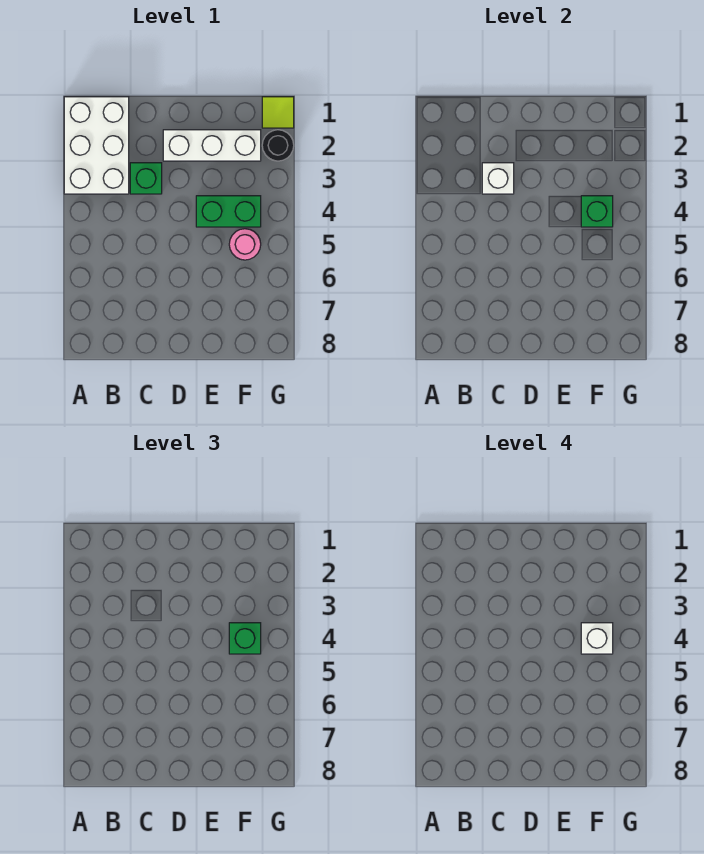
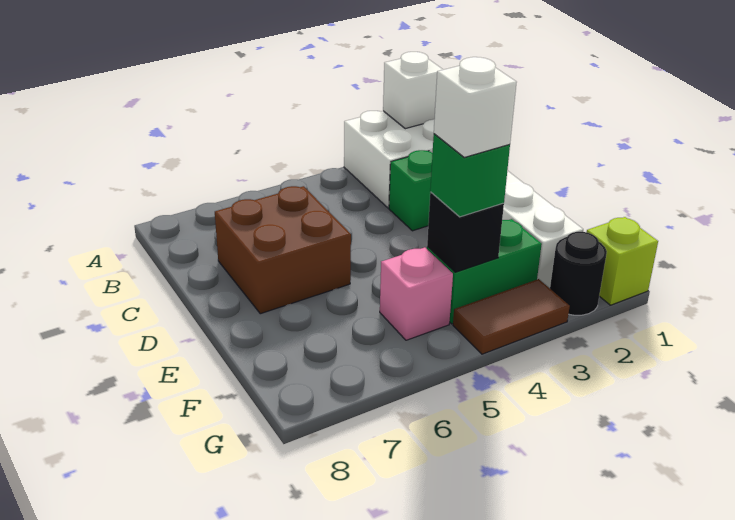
white 1x1 brick [482,163,514,194] -> white 1x1 brick moved to [383,52,443,129]
none -> brown 2x2 brick [215,186,351,314]
green 1x2 brick [196,196,261,227] -> green 1x2 brick turned to [427,219,542,324]
green 1x1 brick [581,196,613,227] -> black 1x1 brick [427,192,504,272]
pink 1x1 round brick [229,229,261,260] -> pink 1x1 brick [380,247,453,340]
lime 1x1 tile [262,97,294,128] -> lime 1x1 brick [587,217,658,305]
none -> brown 1x2 tile [453,279,570,354]

